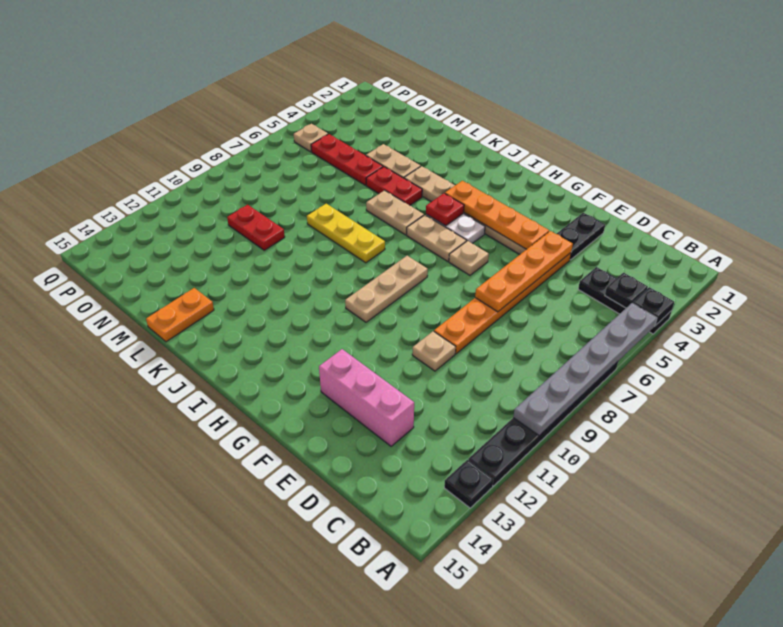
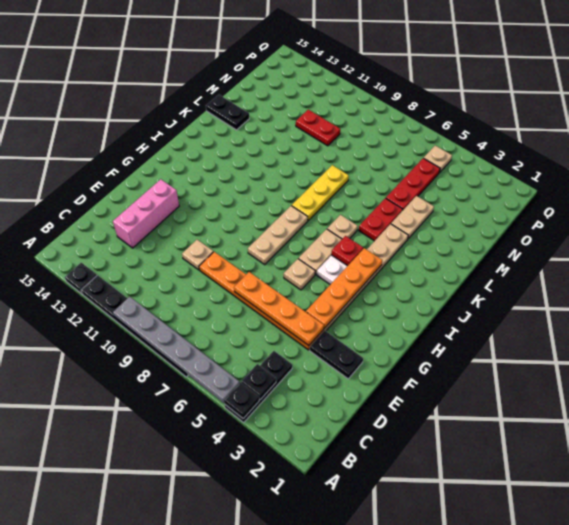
tan 1x3 plate [345,256,428,322] -> tan 1x3 plate turned to [248,206,308,265]
tan 1x2 plate [366,190,424,235] -> tan 1x1 plate [327,215,358,239]
orange 1x2 plate [146,288,214,342] -> black 1x2 plate [206,95,249,130]
red 1x2 plate [227,205,285,250] -> red 1x2 plate turned to [296,110,340,146]

